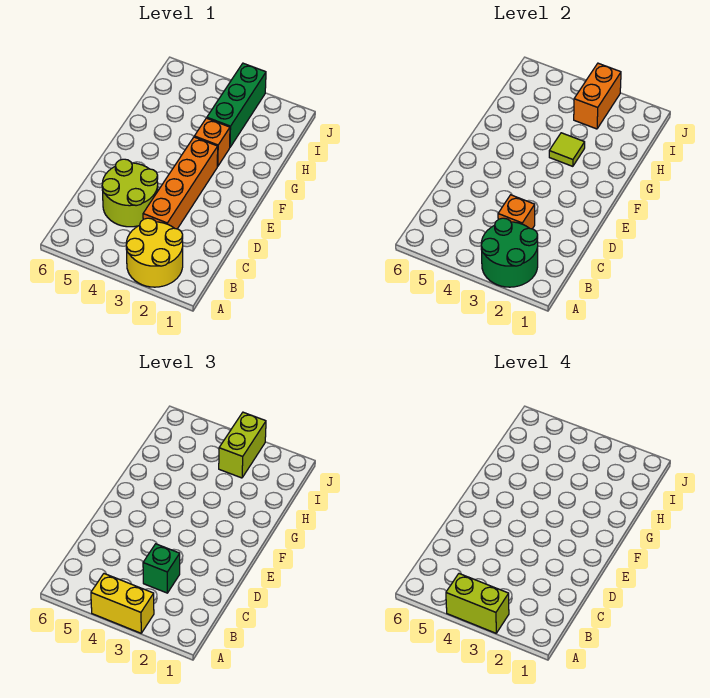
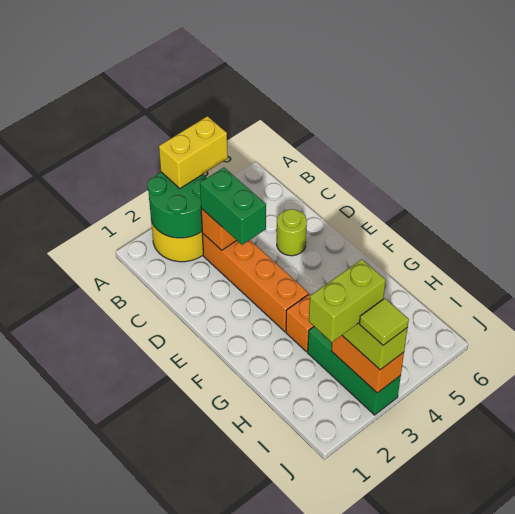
lime 1x2 brick [446,574,509,633] -> lime 1x2 brick moved to [309,259,386,342]
green 1x1 brick [143,544,180,593] -> green 1x2 brick [200,168,266,245]
lime 2x2 round brick [102,159,158,227] -> lime 1x1 round brick [277,209,307,256]
lime 1x1 tile [549,133,585,166] -> lime 1x1 tile moved to [359,298,409,345]

